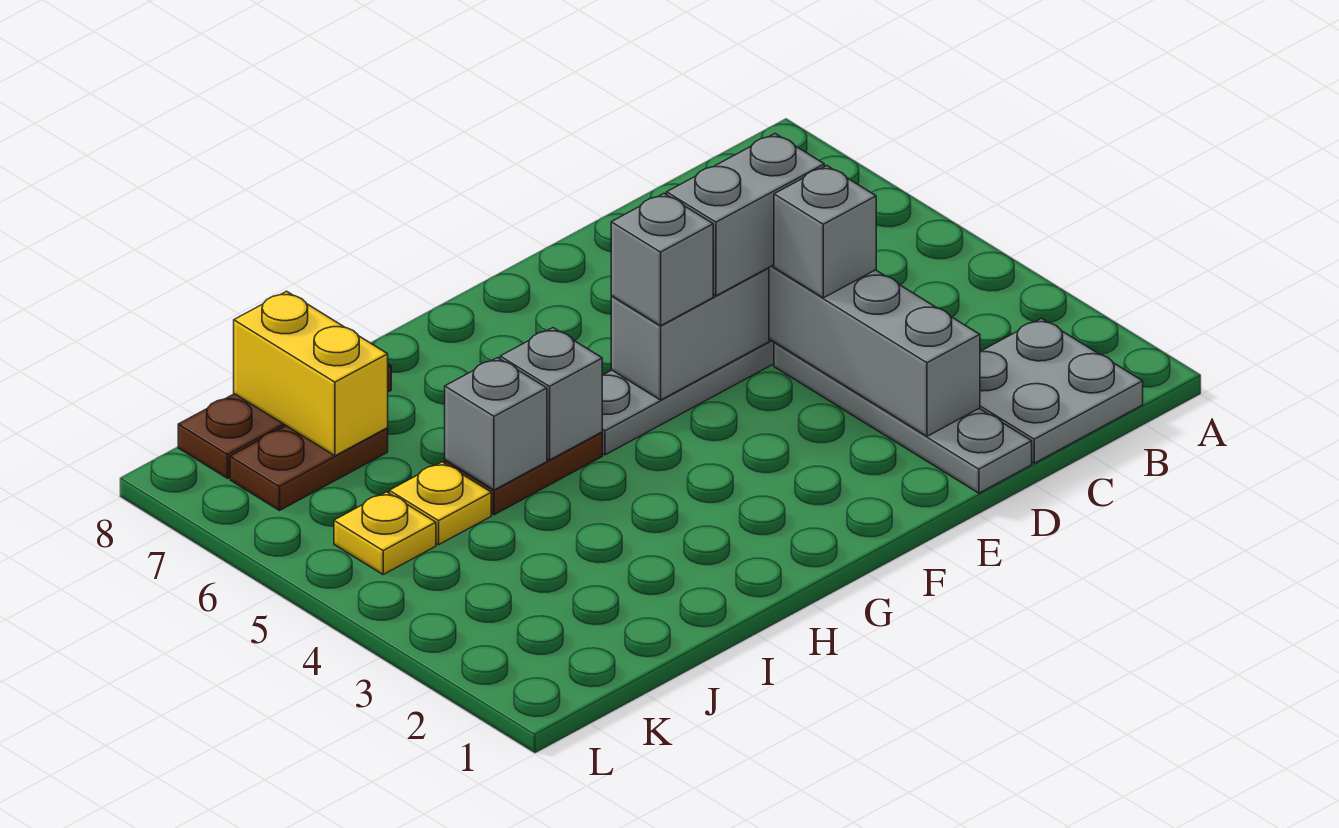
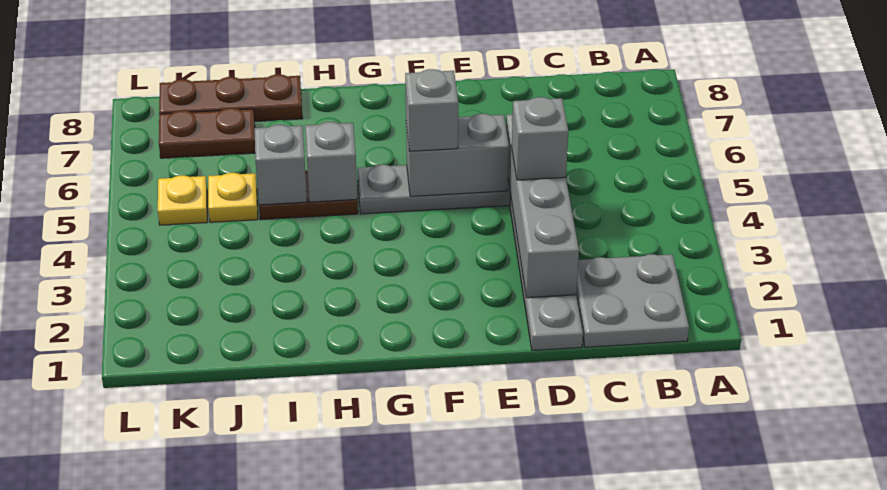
grey 1x2 brick [667,134,824,296] -> none
yellow 1x2 brick [234,291,388,456] -> none

